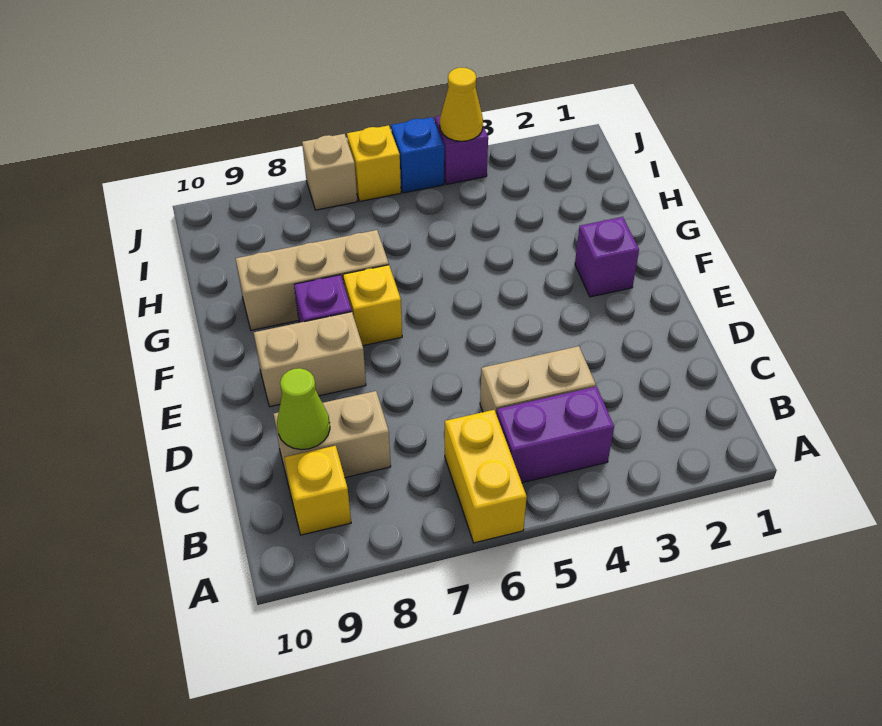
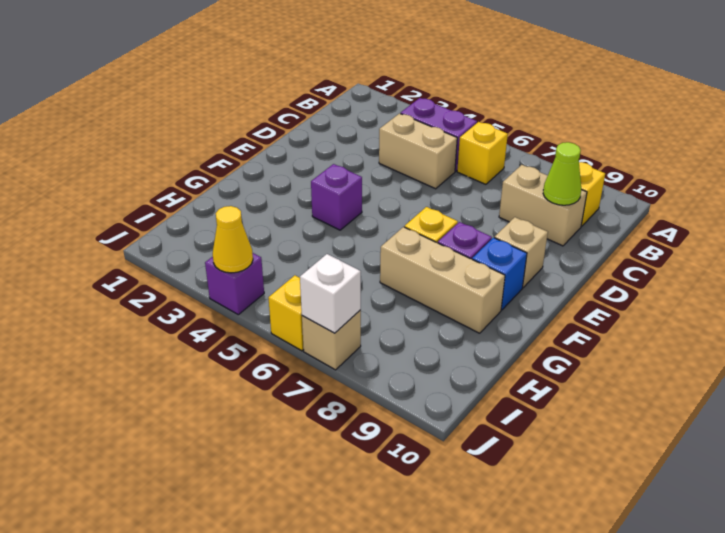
yellow 1x2 brick [445,410,527,543] -> yellow 1x1 brick [457,122,508,184]
tan 1x2 brick [254,312,366,407] -> tan 1x1 brick [494,217,548,288]
purple 1x1 brick [575,217,639,297] -> purple 1x1 brick moved to [311,164,362,230]
blue 1x1 brick [391,117,444,193] -> blue 1x1 brick moved to [472,238,527,310]
none -> white 1x1 brick [300,254,361,333]

